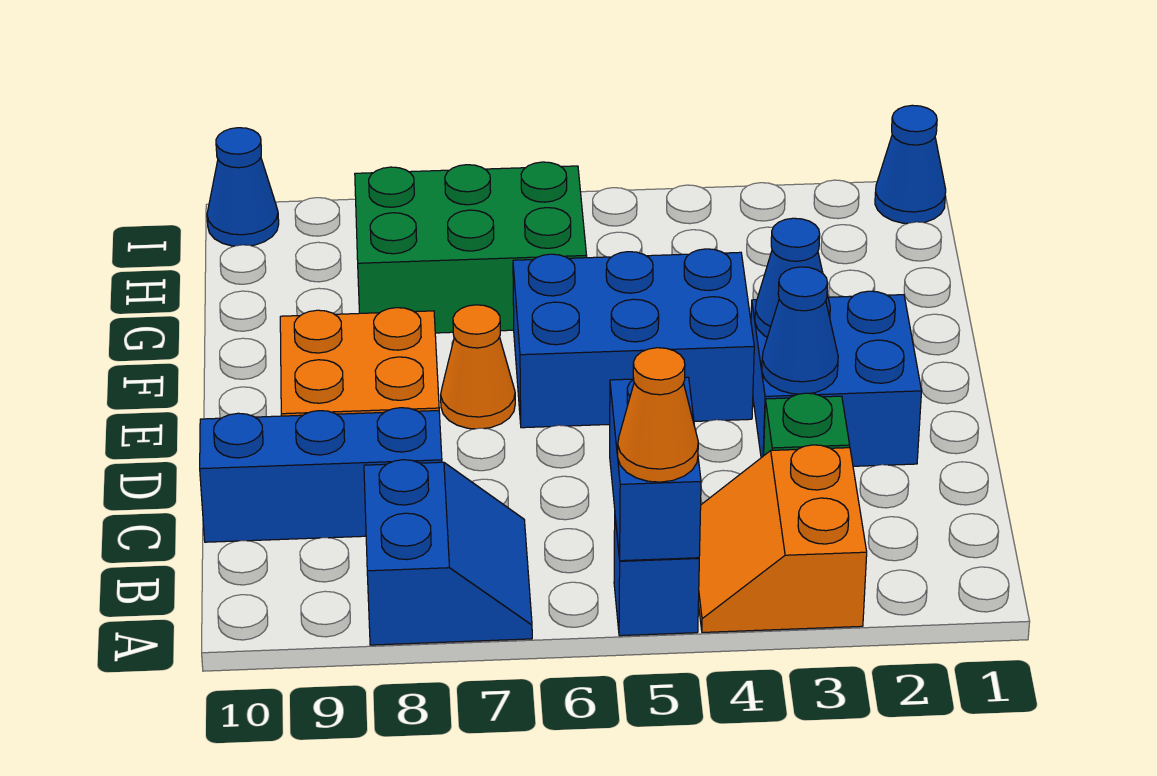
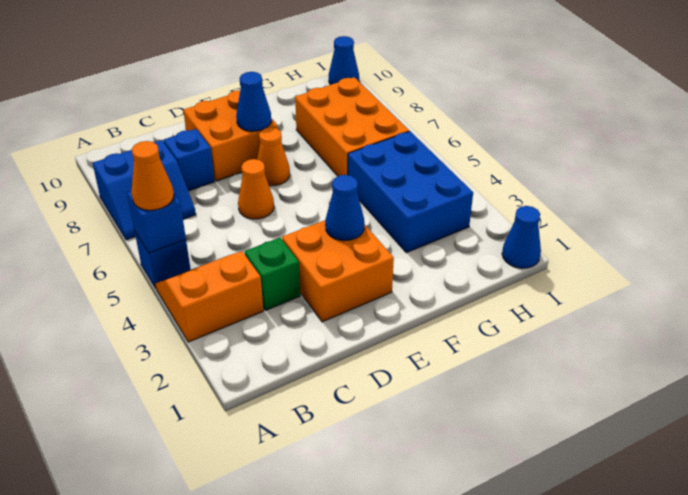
blue 1x2 brick [610,377,701,561] -> blue 1x1 brick [127,191,186,253]
blue 1x3 brick [200,408,442,542] -> blue 1x1 brick [164,129,215,191]
blue 2x2 brick [751,291,922,466] -> orange 2x2 brick [282,220,394,322]
blue 1x1 cone [762,267,838,394] -> blue 1x1 cone moved to [236,72,271,131]
none -> orange 1x1 cone [238,159,274,219]
blue 2x3 brick [513,249,754,428] -> blue 2x3 brick moved to [348,131,473,253]
green 2x3 brick [355,162,587,333] -> orange 2x3 brick [295,77,409,176]

